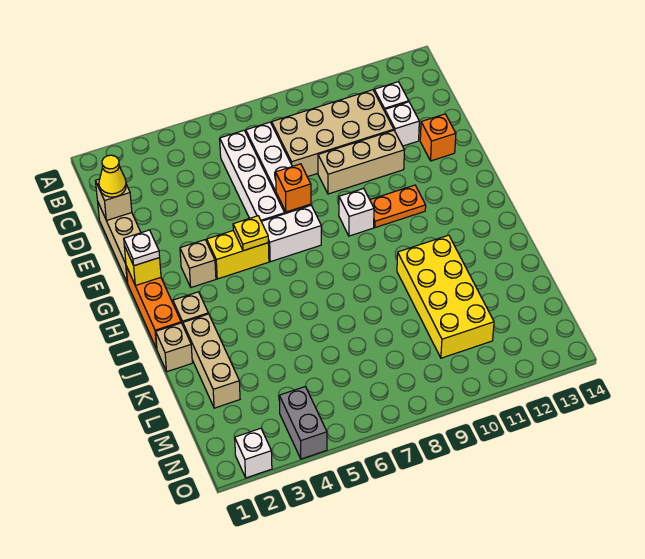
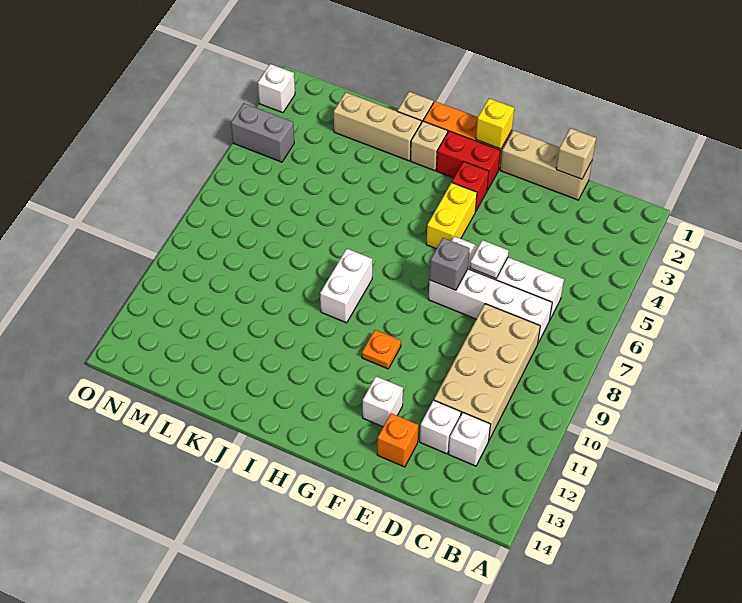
yellow 1x1 cone [99,155,126,197] -> none
tan 1x3 brick [318,130,404,194] -> none
orange 1x1 brick [276,164,311,212] -> grey 1x1 brick [429,238,470,290]
white 1x1 plate [124,230,160,266] -> white 1x1 plate moved to [470,240,509,278]
none -> red 1x2 brick [436,131,500,190]
tan 1x1 brick [180,240,216,287] -> red 1x1 brick [452,162,489,212]
yellow 1x1 plate [233,216,268,251] -> none
white 1x2 brick [261,205,321,262] -> white 1x2 brick moved to [320,249,373,323]
white 1x1 brick [339,188,374,236] -> white 1x1 brick moved to [363,376,403,427]
orange 1x2 plate [370,185,426,228] -> orange 1x1 plate [362,330,401,369]
yellow 2x4 brick [397,235,494,358] -> none

